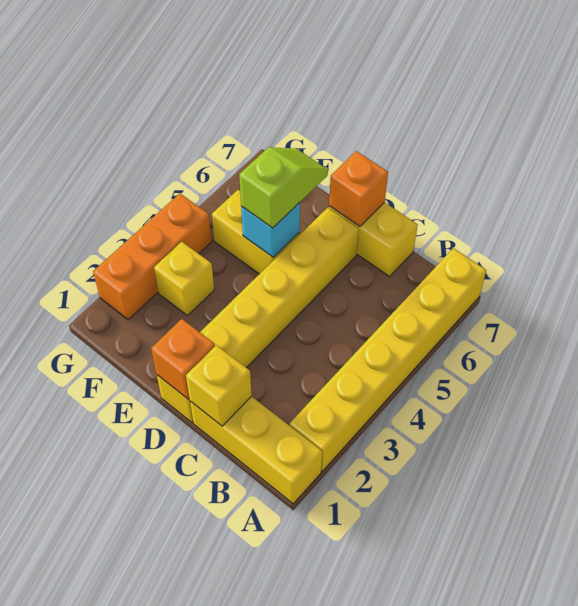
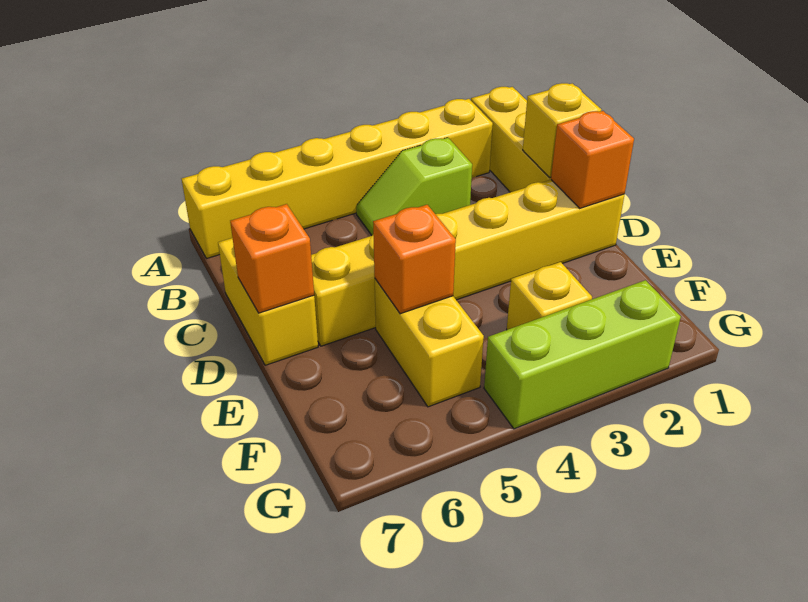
cyan 1x1 brick [241,203,300,257] -> orange 1x1 brick [373,205,456,314]
lime 1x2 slope [239,147,328,228] -> lime 1x2 slope moved to [356,138,472,235]
orange 1x3 brick [93,194,212,320] -> lime 1x3 brick [484,280,681,429]

